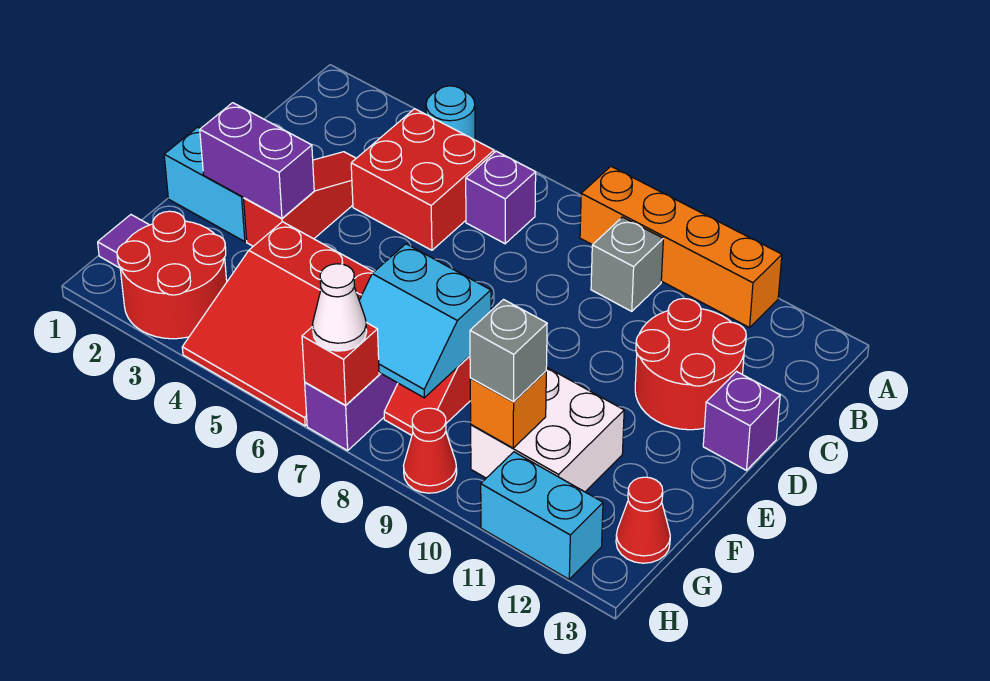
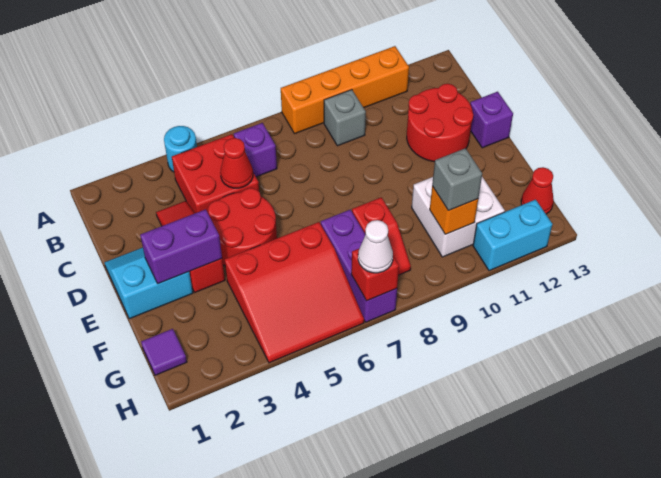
cyan 2x2 slope [359,244,491,398] -> none
red 2x2 round brick [117,211,227,339] -> red 2x2 round brick moved to [208,188,277,266]
red 1x1 cone [403,408,457,493] -> red 1x1 cone moved to [220,138,253,188]

